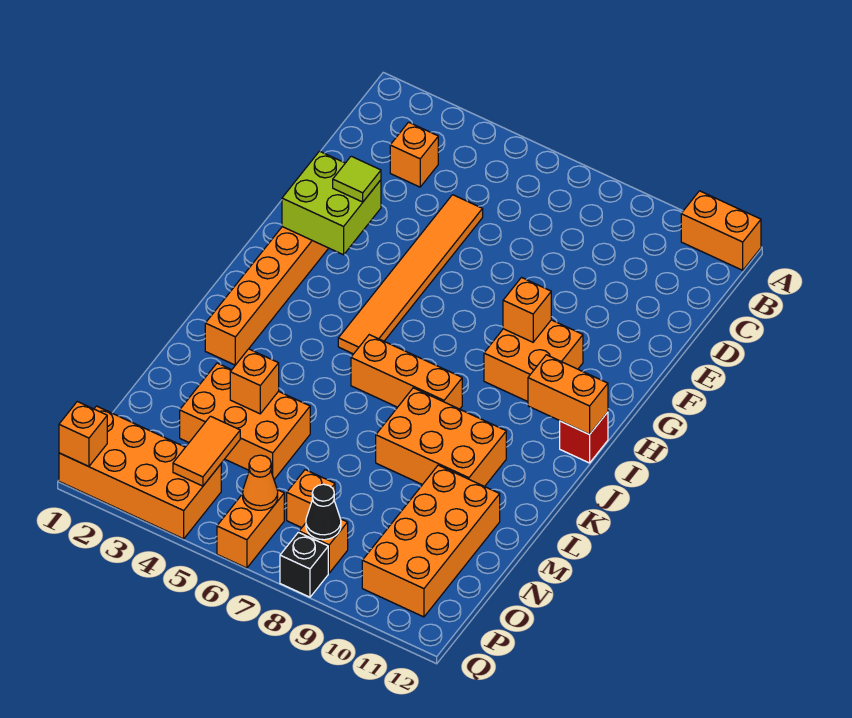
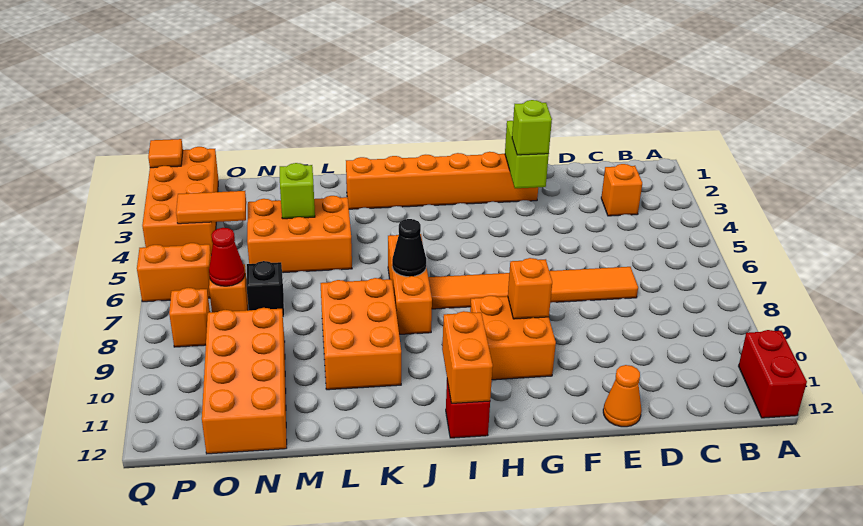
orange 1x2 brick [681,191,761,270] -> red 1x2 brick [739,330,807,418]
orange 1x6 tile [338,195,483,354] -> orange 1x6 tile moved to [428,267,638,309]
lime 2x2 brick [282,151,381,255] -> lime 1x2 brick [505,121,549,188]
lime 1x1 tile [333,156,381,202] -> lime 1x1 brick [512,100,552,155]
orange 2x3 brick [180,363,310,479] -> orange 2x3 brick turned to [247,196,352,273]
orange 1x1 brick [230,349,279,414] -> lime 1x1 brick [280,163,315,219]
orange 2x4 brick [362,465,500,617] -> orange 2x4 brick turned to [202,308,287,454]
none -> red 1x1 cone [209,228,245,286]
orange 1x1 cone [243,455,278,510] -> orange 1x1 cone moved to [603,365,642,427]
black 1x1 cone [306,484,341,540] -> black 1x1 cone moved to [392,219,426,277]
orange 1x1 brick [59,402,107,466] -> orange 1x1 tile [148,139,183,168]
black 1x1 brick [280,532,328,597] -> black 1x1 brick moved to [246,261,284,317]

